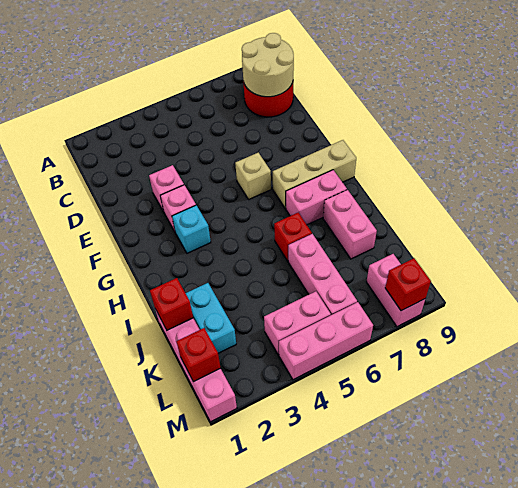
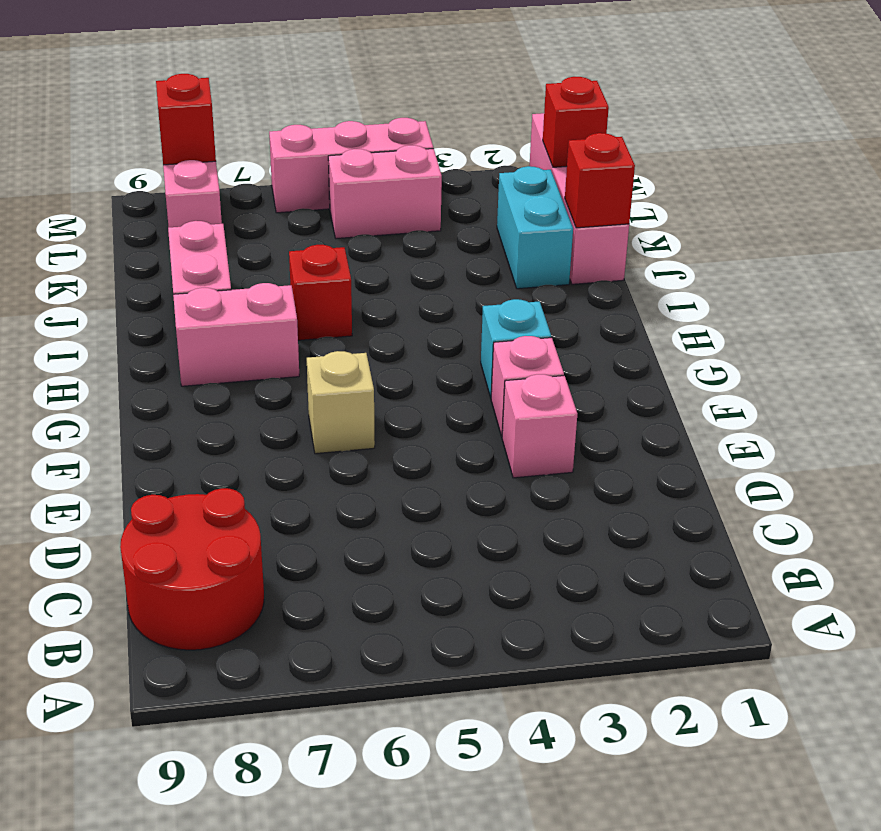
tan 2x2 round brick [242,33,294,97] -> none
tan 1x3 brick [273,140,356,208] -> none
pink 1x3 brick [288,234,357,315] -> none

